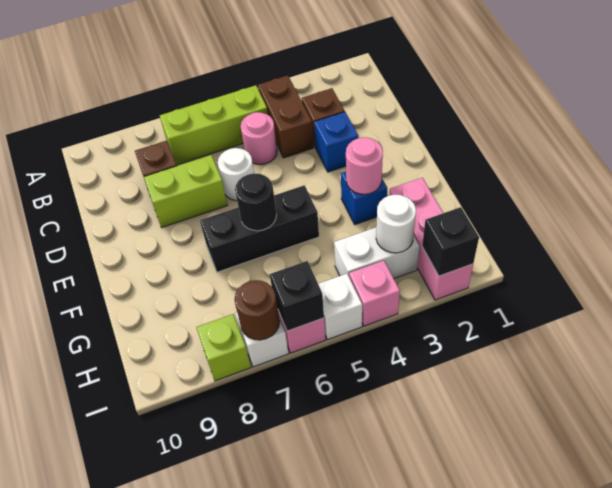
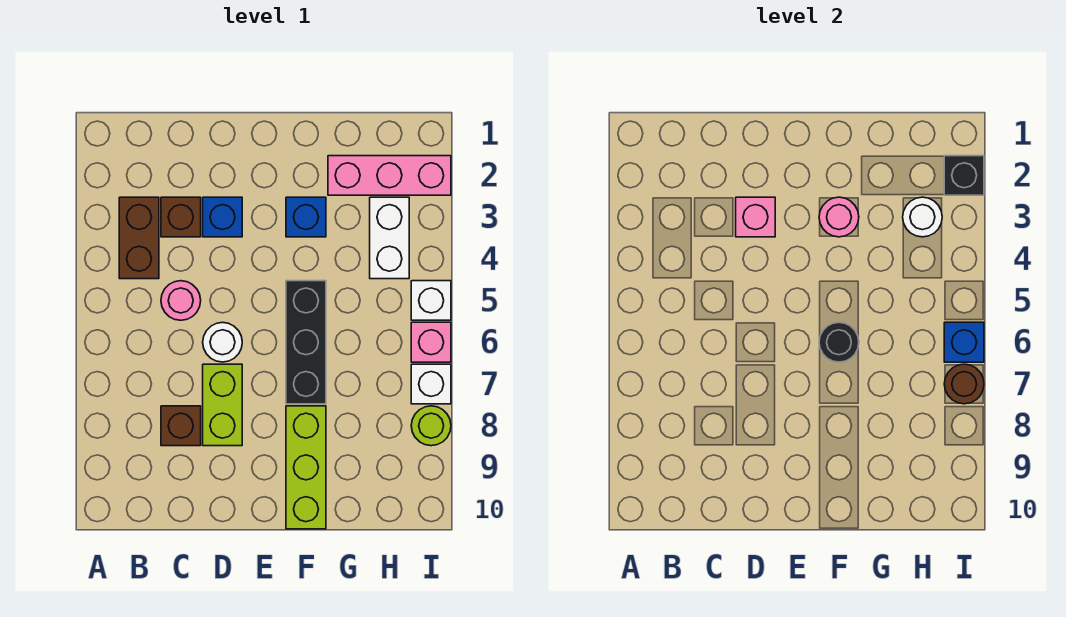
brown 1x2 brick [258,75,314,158] -> brown 1x2 brick turned to [119,197,159,279]
lime 1x3 brick [160,85,268,165] -> lime 1x3 brick moved to [286,406,326,529]
pink 1x1 brick [349,261,400,326] -> pink 1x1 brick moved to [736,197,775,237]
black 1x1 brick [270,261,324,331] -> blue 1x1 brick [944,322,984,362]
lime 1x1 brick [196,314,251,381] -> lime 1x1 round brick [411,406,451,446]

